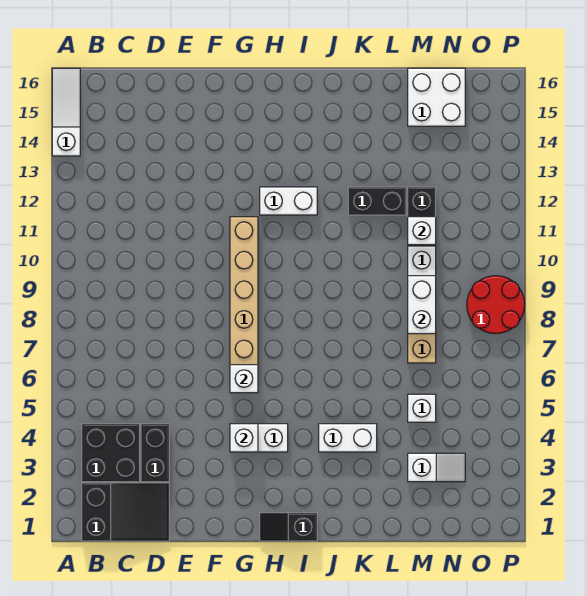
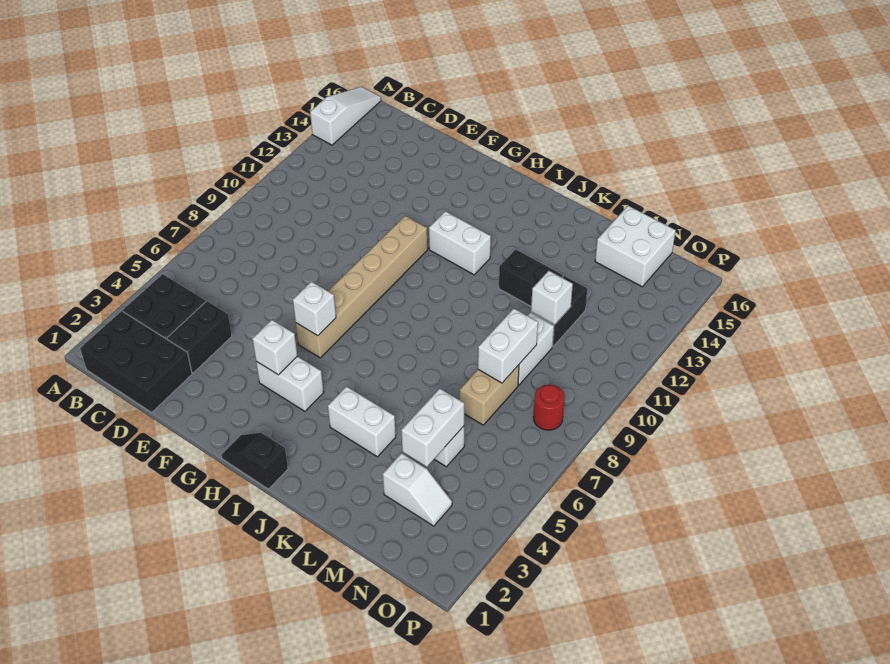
black 2x3 slope [82,483,169,541] -> black 2x3 brick [80,311,192,412]
none -> white 1x2 brick [401,389,464,467]
red 2x2 round brick [467,276,525,334] -> red 1x1 round brick [533,385,565,430]

